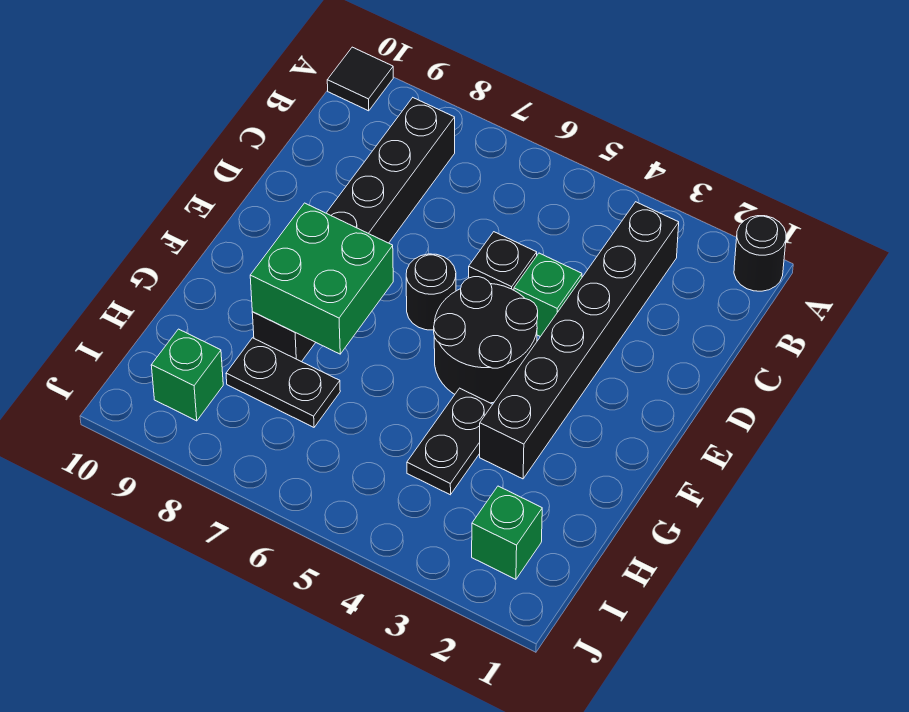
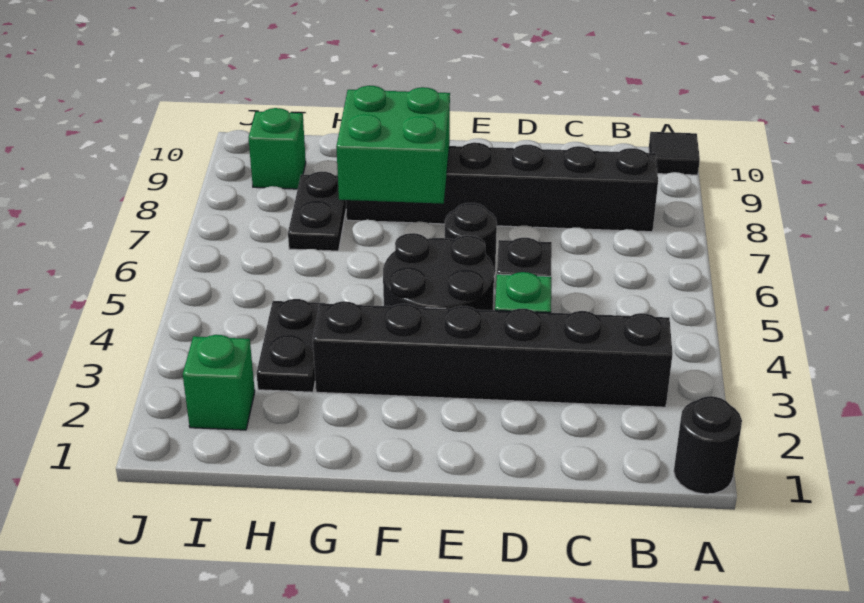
black 1x2 plate [407,388,493,495] -> black 1x2 plate turned to [256,299,325,392]

